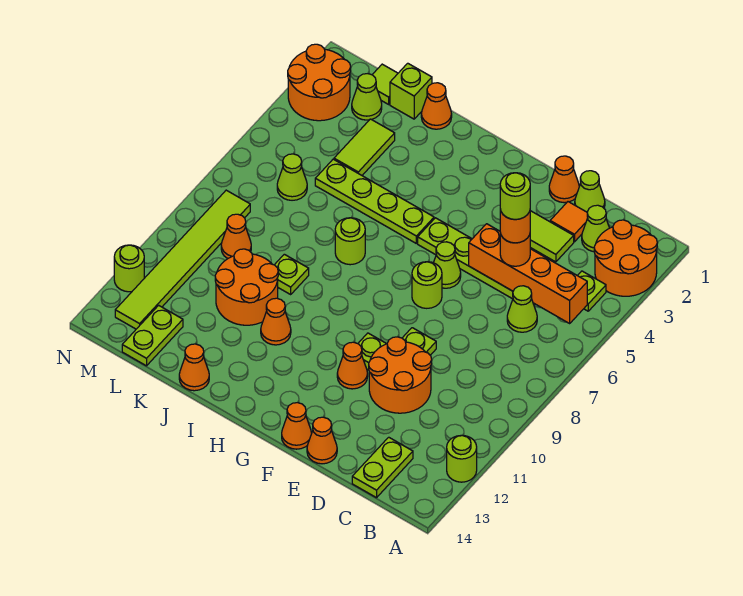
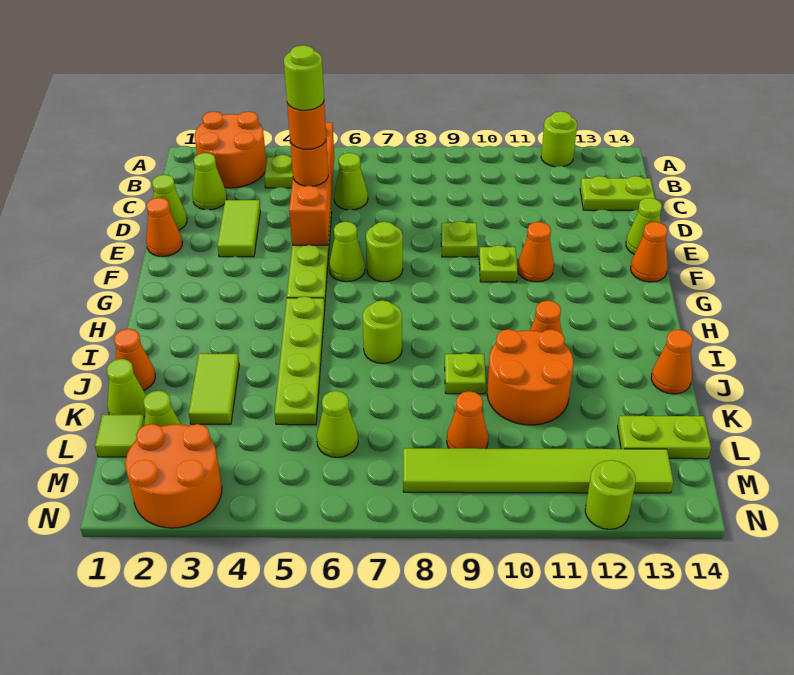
orange 1x1 tile [550,202,588,242] -> none
orange 2x2 round brick [369,337,432,413] -> none
orange 1x1 cone [307,417,337,464] -> lime 1x1 cone [626,198,662,254]
lime 1x1 brick [390,63,432,119] -> lime 1x1 cone [107,359,146,417]
lime 1x2 tile [334,119,395,175] -> lime 1x2 tile turned to [189,353,239,424]

